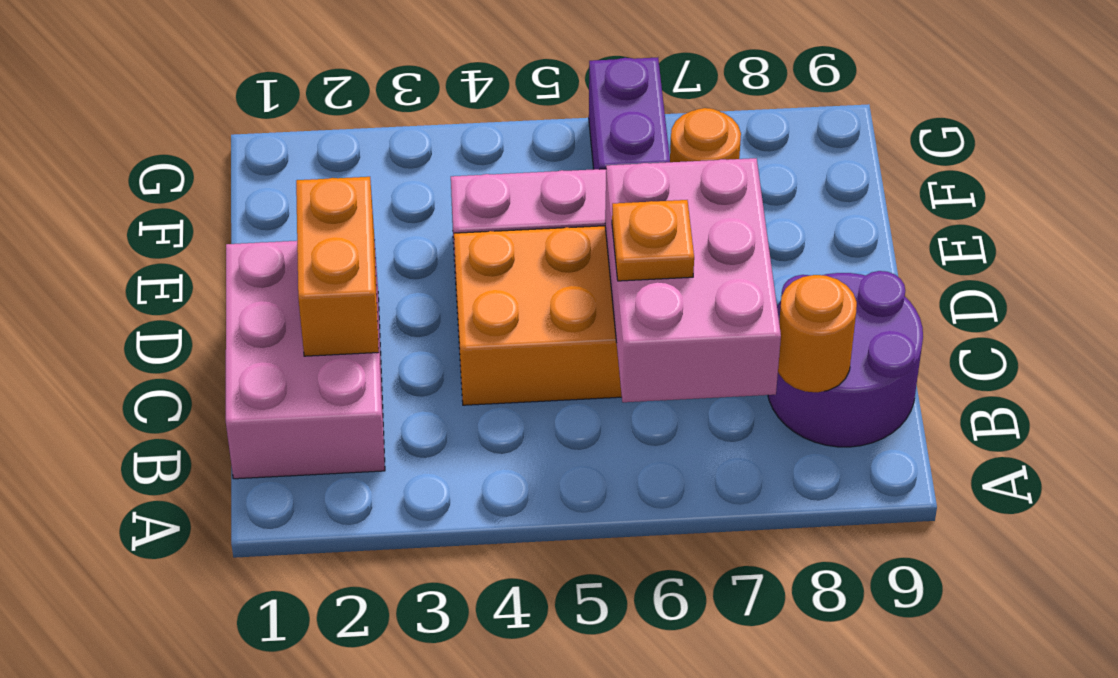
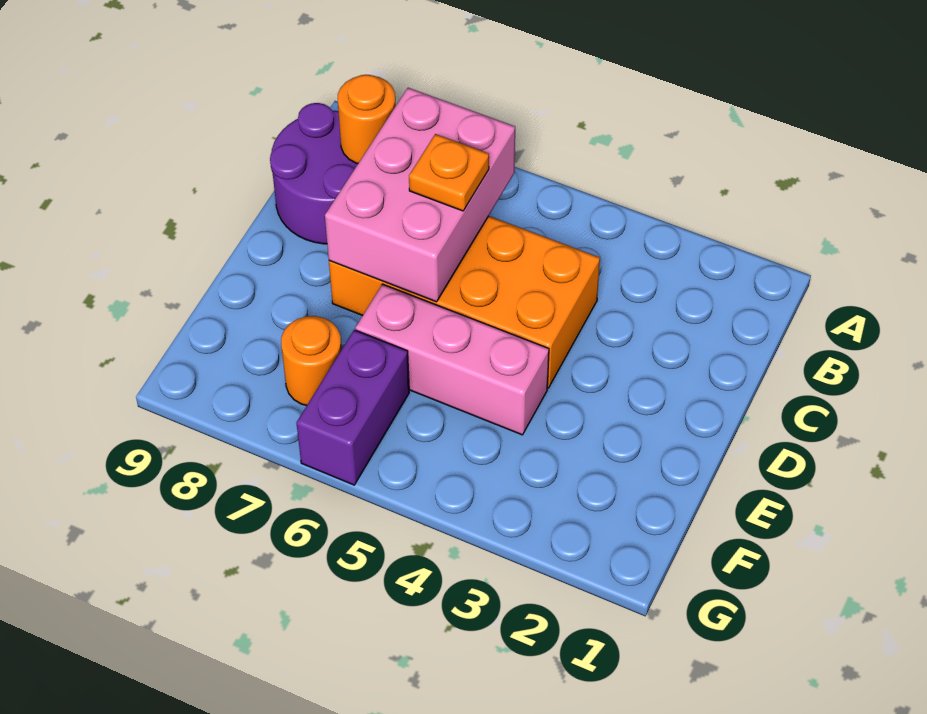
pink 2x3 brick [226,241,385,479] -> none
orange 1x2 brick [296,177,379,356] -> none

